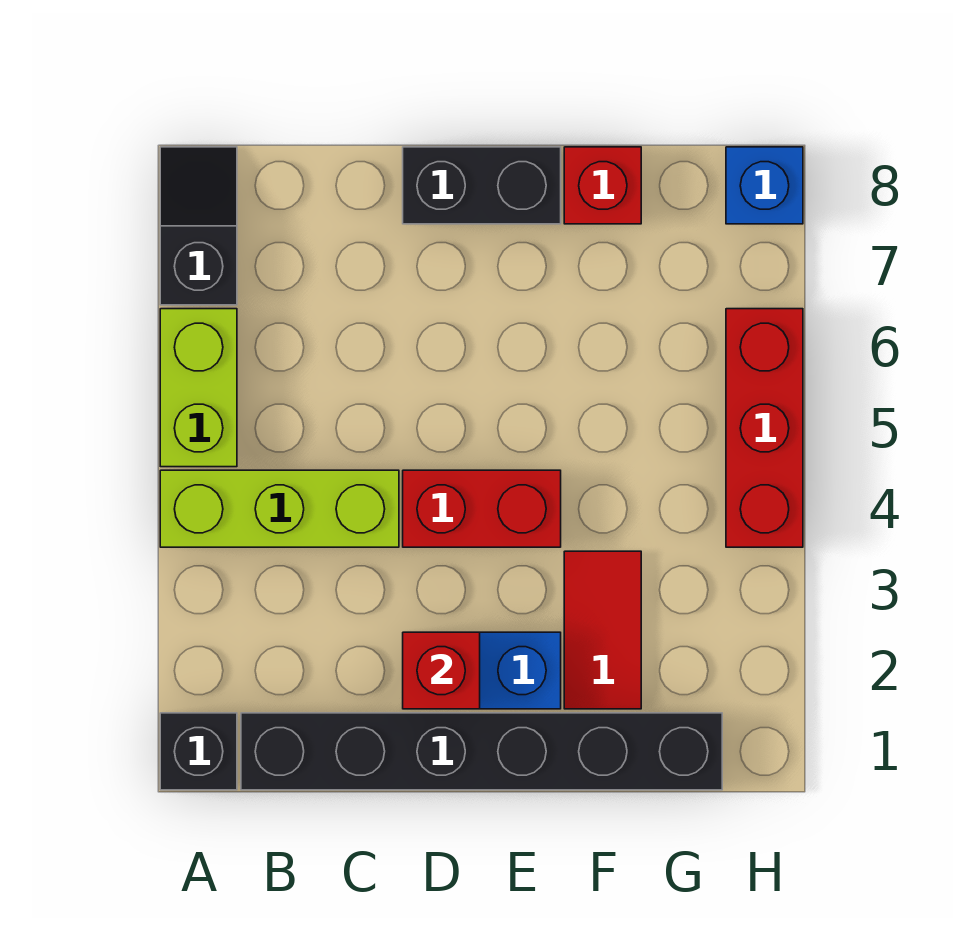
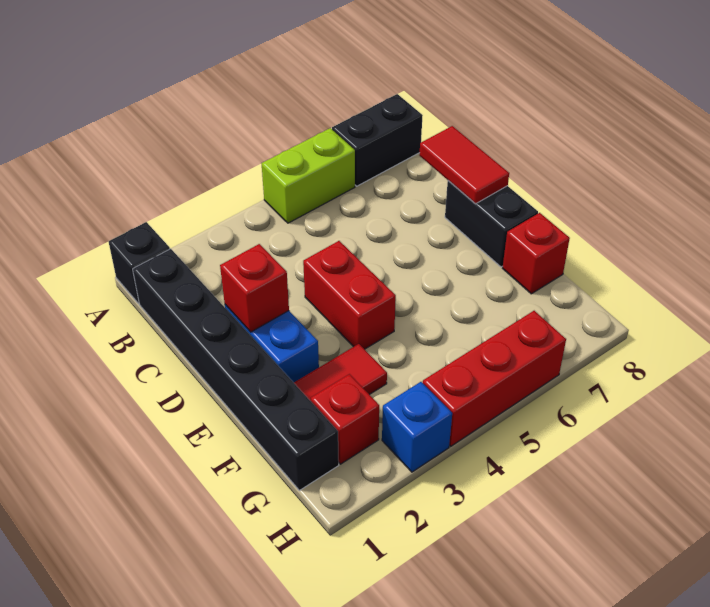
lime 1x3 brick [160,470,399,547] -> none
black 1x2 slope [160,147,237,305] -> black 1x2 brick [332,94,423,186]
none -> red 1x2 tile [419,126,509,204]
none -> red 1x1 brick [311,374,379,464]
blue 1x1 brick [726,147,803,224] -> blue 1x1 brick moved to [382,382,452,472]

